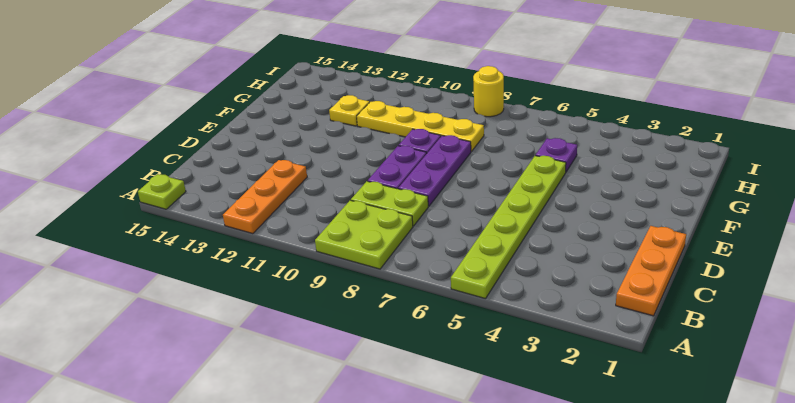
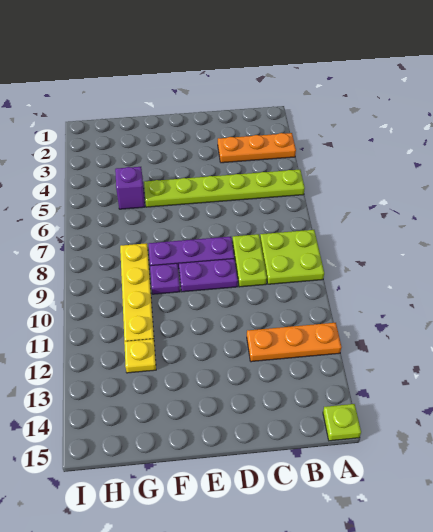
orange 1x3 plate [616,226,686,316] -> orange 1x3 plate moved to [218,133,296,163]
purple 1x1 plate [535,138,577,172] -> purple 1x1 brick [115,167,145,209]
yellow 1x1 round brick [473,66,504,117] -> none

